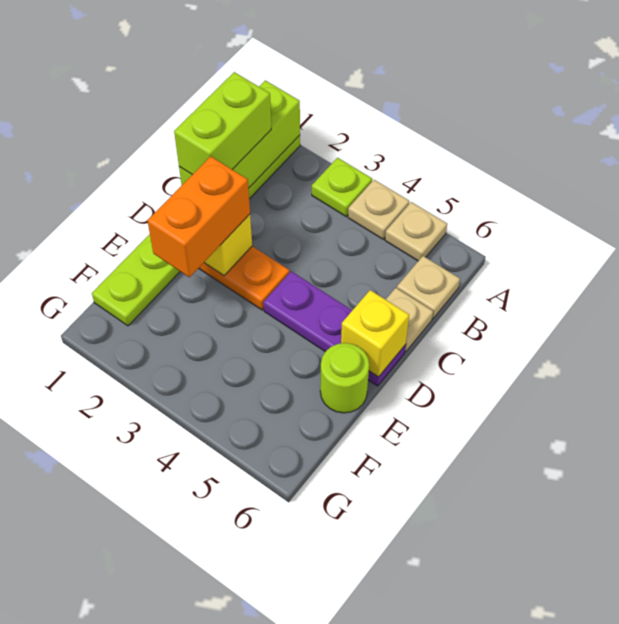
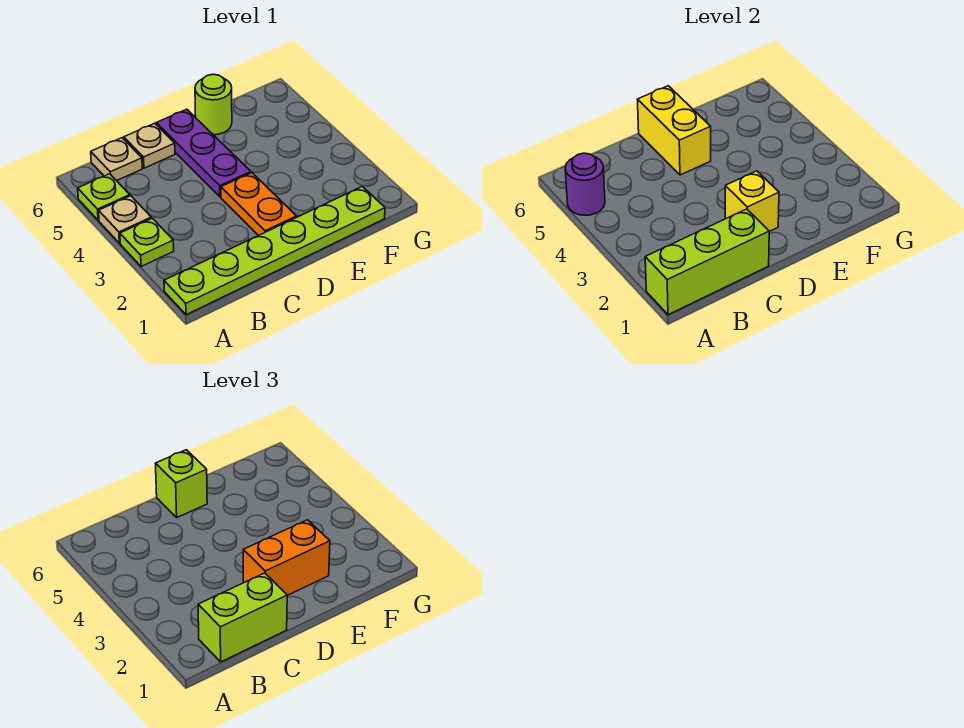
tan 1x1 plate [385,202,447,261] -> lime 1x1 plate [78,174,130,220]
none -> purple 1x1 round brick [565,153,605,215]
yellow 1x1 brick [341,290,409,377] -> yellow 1x2 brick [637,86,711,175]
none -> lime 1x1 brick [155,450,207,517]

